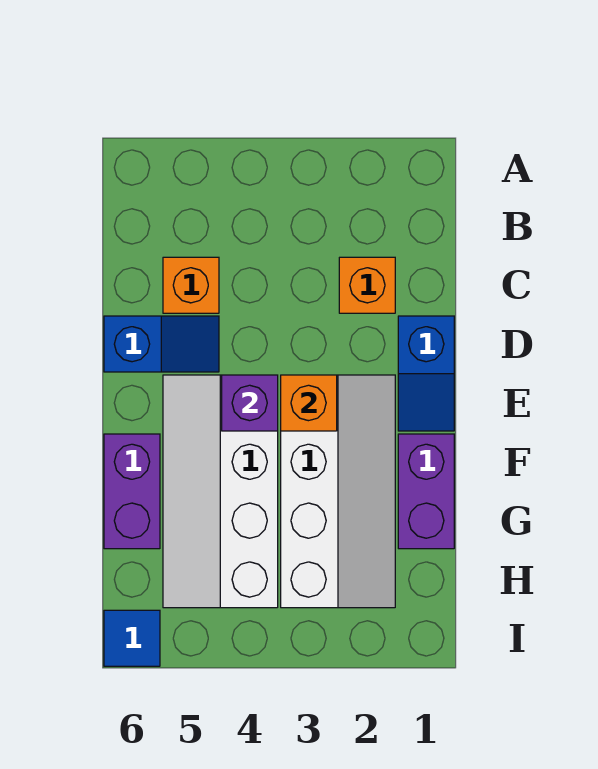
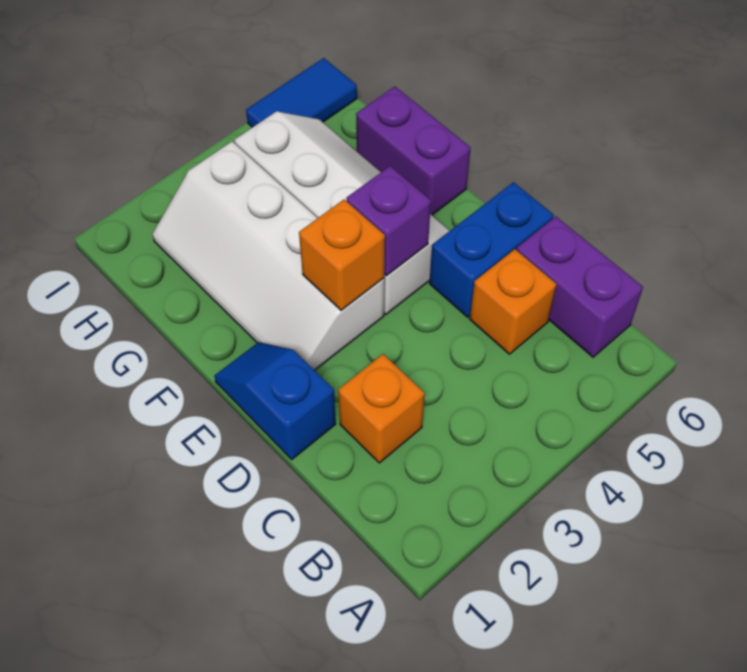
blue 1x2 slope [104,316,219,372] -> blue 1x2 brick [430,182,554,317]
purple 1x2 brick [398,434,454,549] -> purple 1x2 brick moved to [517,217,643,357]
blue 1x1 tile [104,610,160,666] -> blue 1x2 tile [246,58,357,127]

